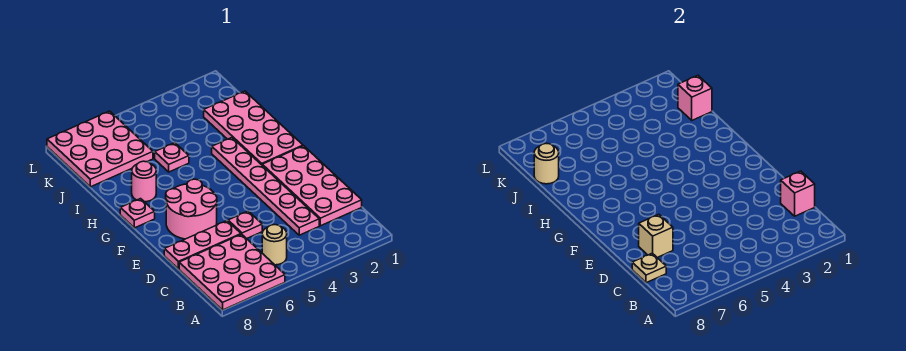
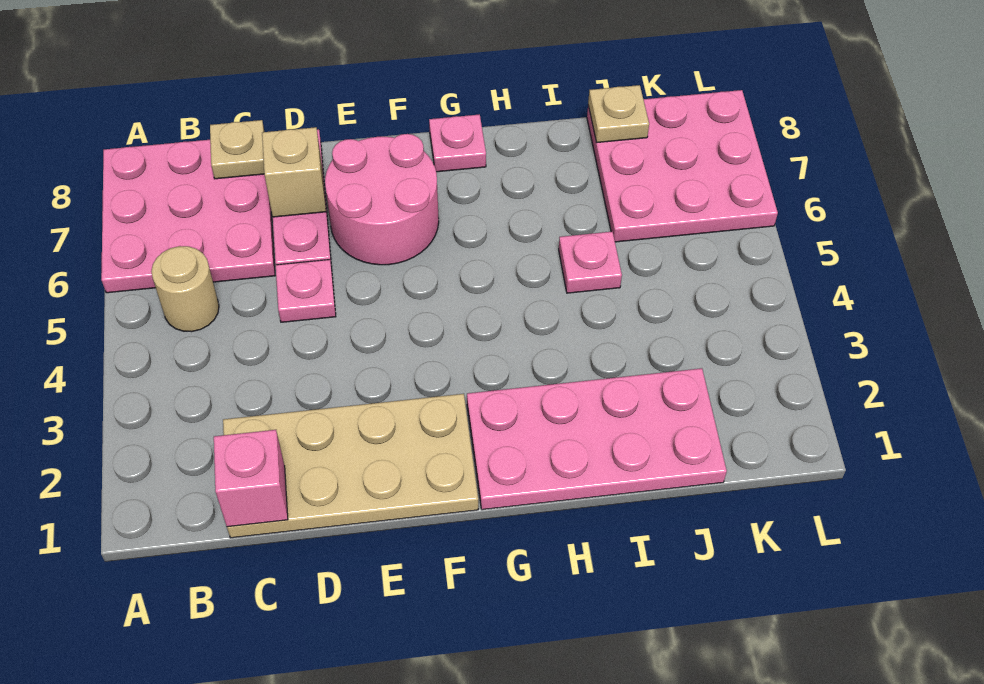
pink 2x4 plate [262,146,362,226] -> tan 2x4 plate [223,394,478,538]
pink 1x6 plate [212,138,319,235] -> none
pink 1x1 round brick [132,161,156,202] -> none
pink 1x1 brick [678,75,712,120] -> none
tan 1x1 round brick [534,144,559,184] -> tan 1x1 plate [588,85,649,143]

